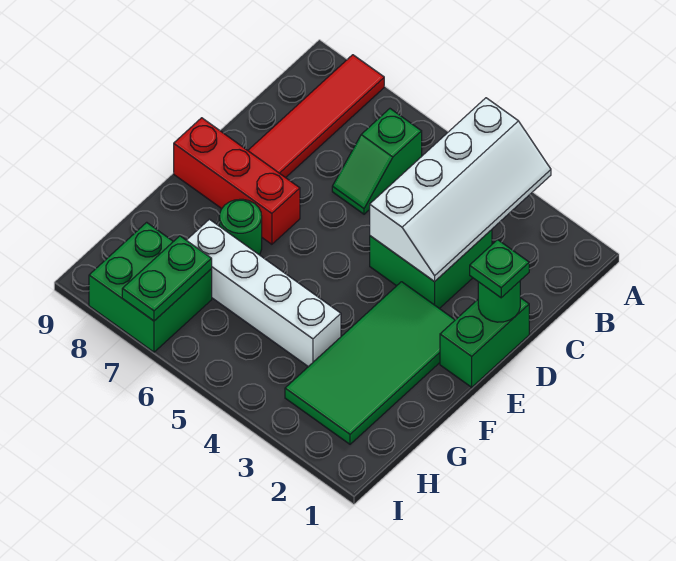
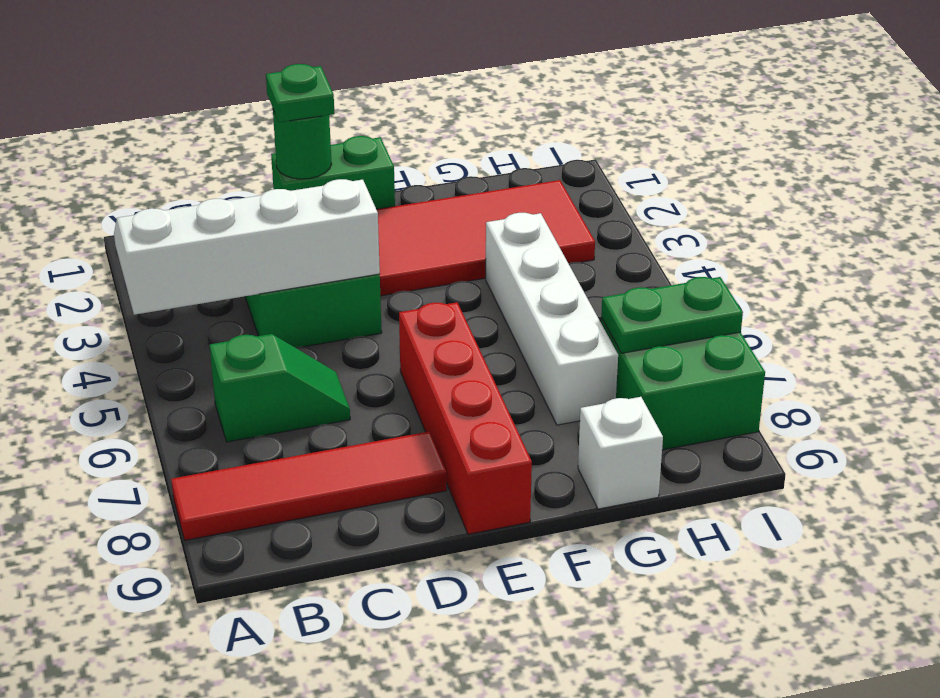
green 2x4 tile [285,282,455,444] -> red 2x4 tile [376,180,595,296]
red 1x3 brick [174,118,300,244] -> red 1x4 brick [399,302,532,534]
green 1x1 round brick [220,199,262,255] -> none
none -> white 1x1 brick [578,397,663,509]

